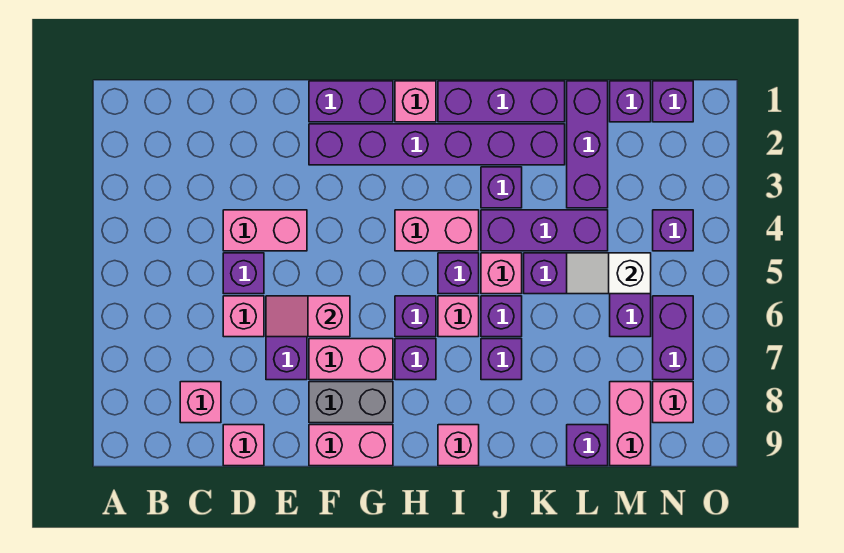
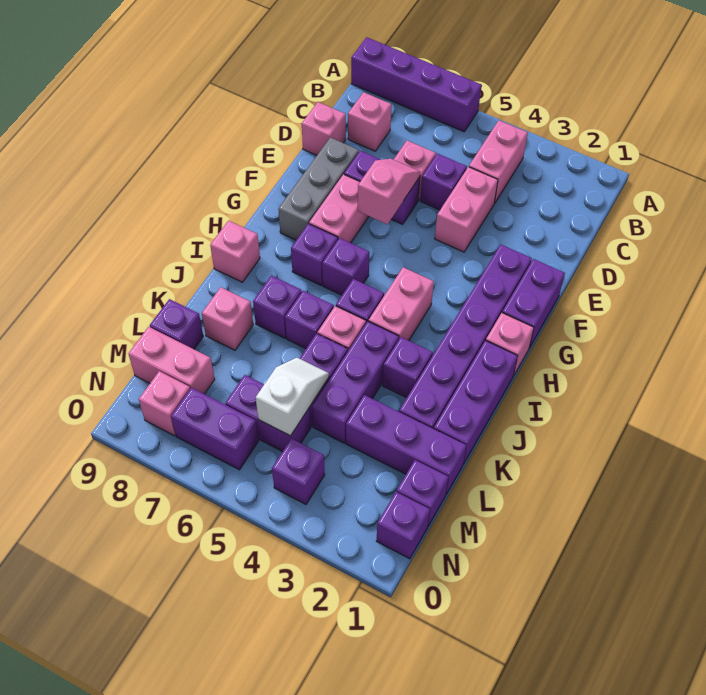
none -> purple 1x4 brick [351,37,482,132]
grey 1x2 brick [309,382,393,423] -> grey 1x3 brick [278,138,359,240]
pink 1x2 brick [309,425,393,466] -> pink 1x2 brick moved to [469,121,528,203]
pink 1x1 brick [438,296,479,337] -> pink 1x1 brick moved to [202,287,253,350]

